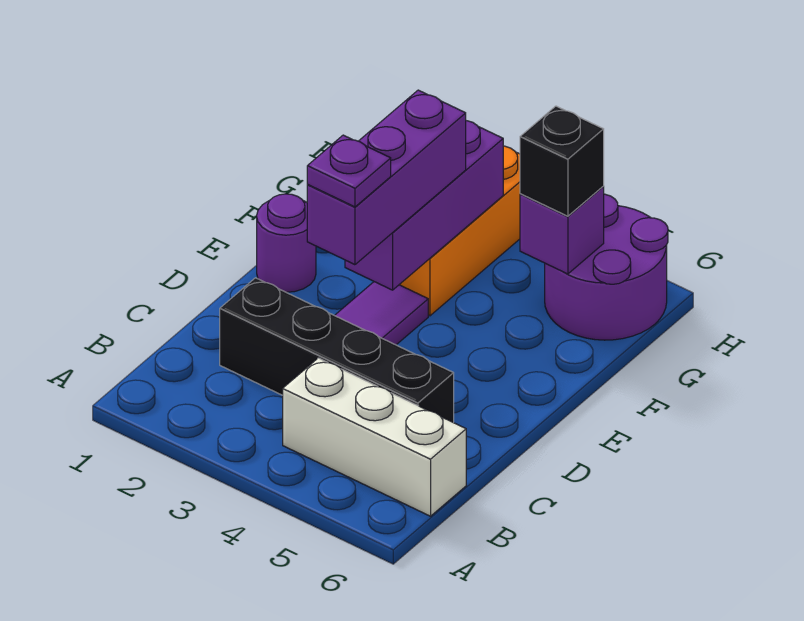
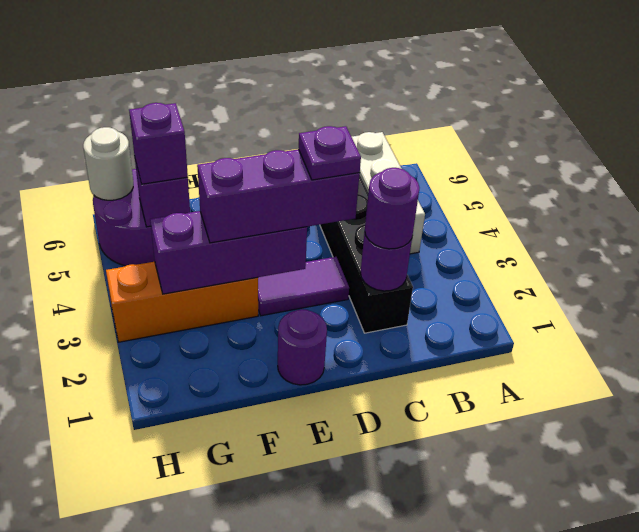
none -> purple 1x1 round brick [360,232,412,291]
none -> purple 1x1 round brick [365,168,419,249]
black 1x1 brick [520,106,604,216] -> purple 1x1 brick [129,103,188,184]
none -> white 1x1 round brick [83,127,133,200]

